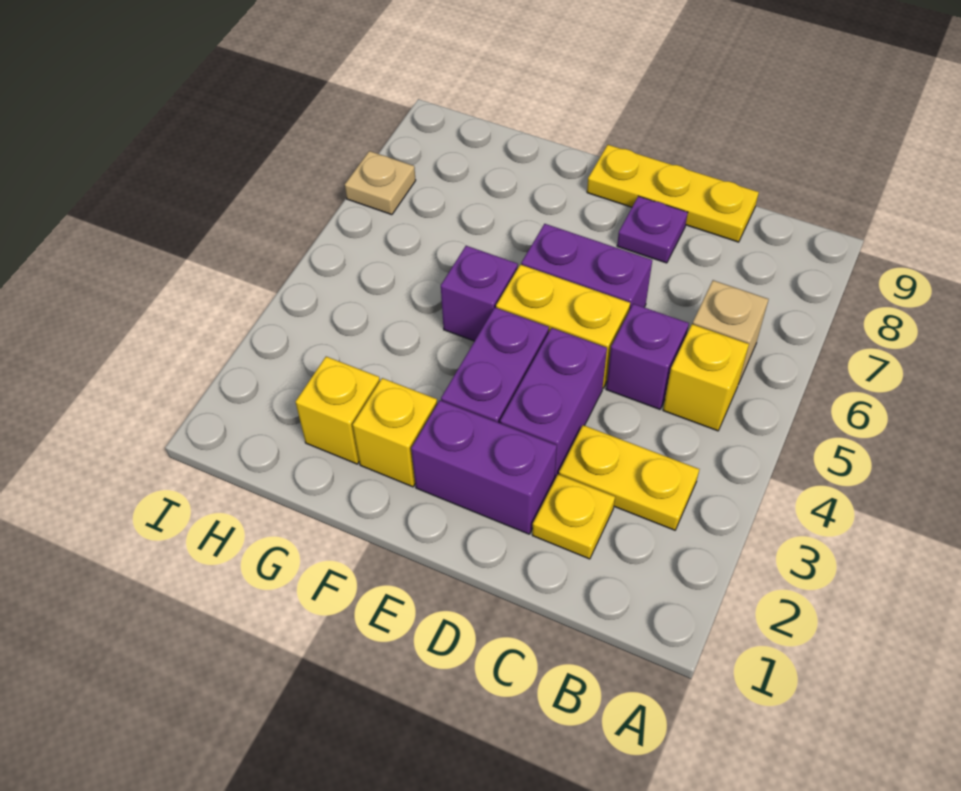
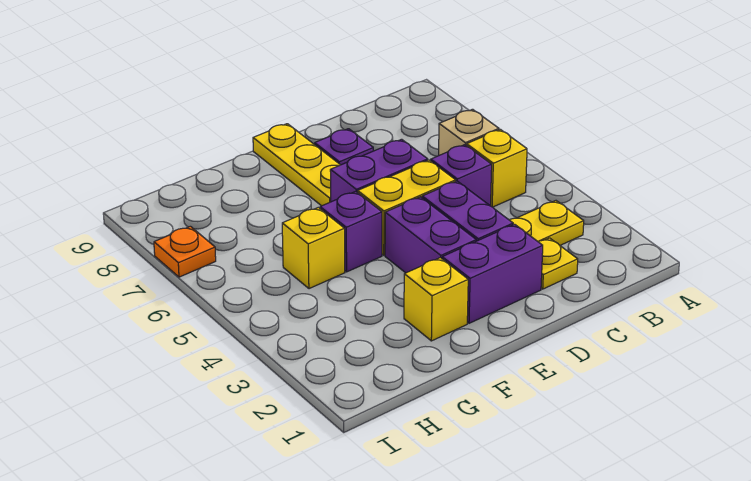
yellow 1x3 plate [587,145,759,242] -> yellow 1x3 plate turned to [253,124,340,206]
yellow 1x1 brick [296,357,380,464] -> yellow 1x1 brick moved to [282,207,345,289]
tan 1x1 plate [345,151,416,215] -> orange 1x1 plate [154,226,216,277]

